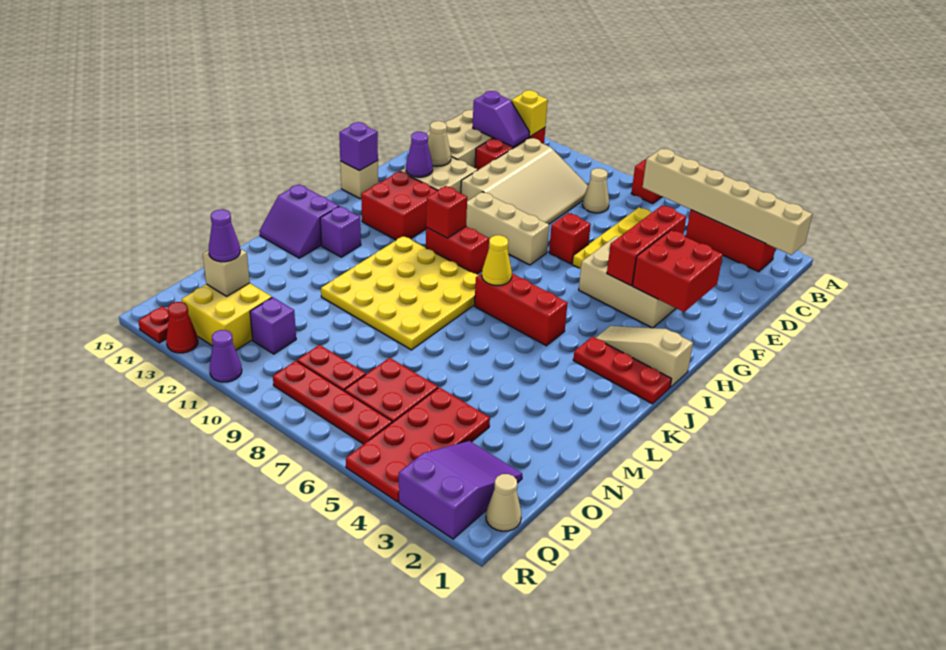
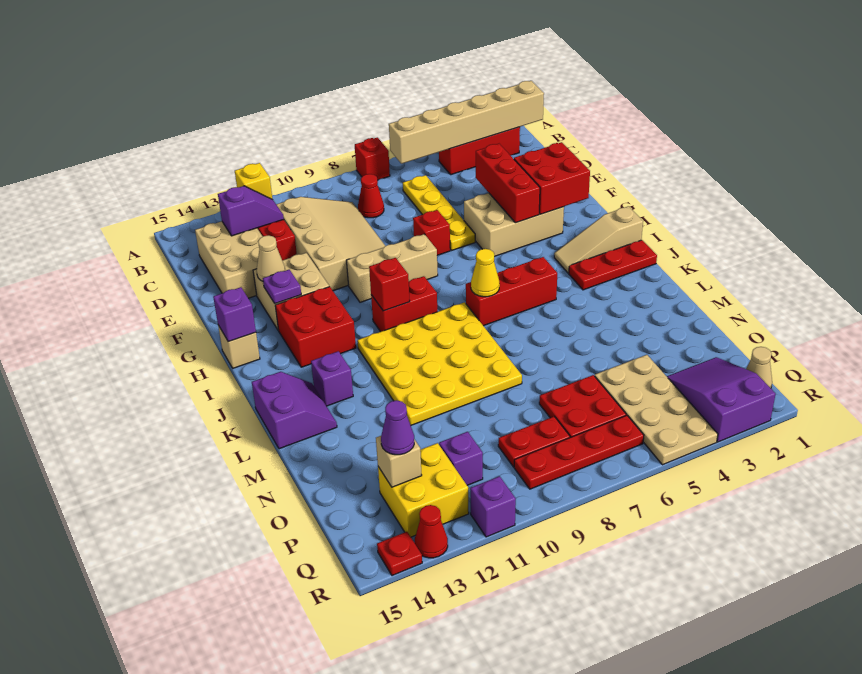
tan 1x1 cone [582,168,609,213] -> red 1x1 cone [358,174,384,218]
purple 1x1 cone [406,132,433,177] -> purple 1x1 plate [263,270,301,304]
purple 2x2 slope [259,184,339,258] -> purple 2x2 slope turned to [252,372,337,449]
red 2x4 plate [346,387,490,502] -> tan 2x4 plate [595,355,718,465]
purple 1x1 cone [210,330,242,382] -> purple 1x1 brick [470,476,516,537]

